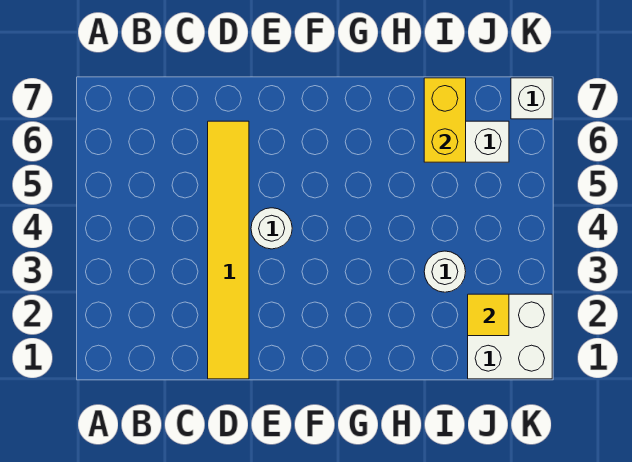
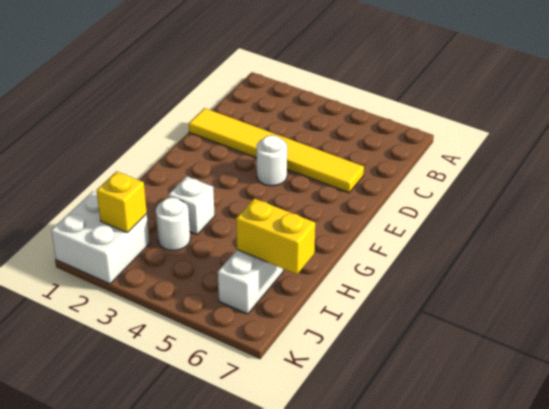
yellow 1x1 tile [468,294,509,336] -> yellow 1x1 brick [97,171,147,233]
white 1x1 brick [511,78,552,119] -> white 1x1 brick moved to [169,176,215,234]

